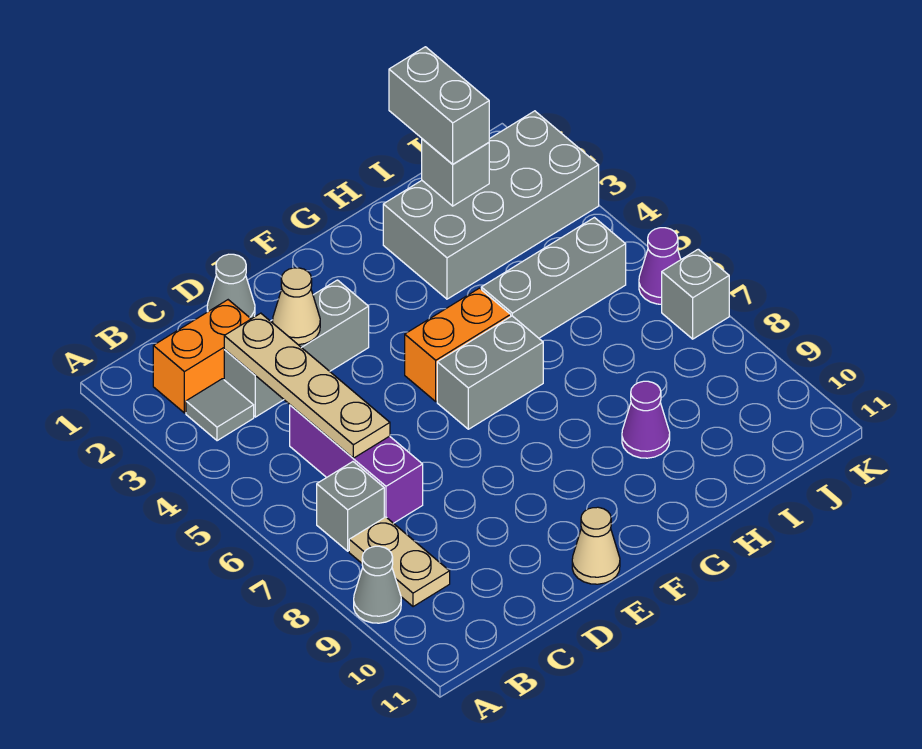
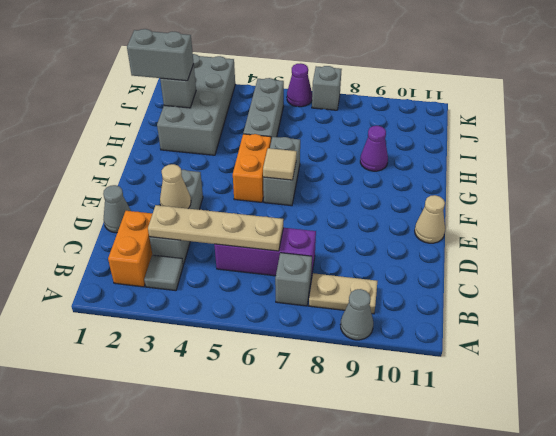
none -> tan 1x1 tile [263,148,297,180]

